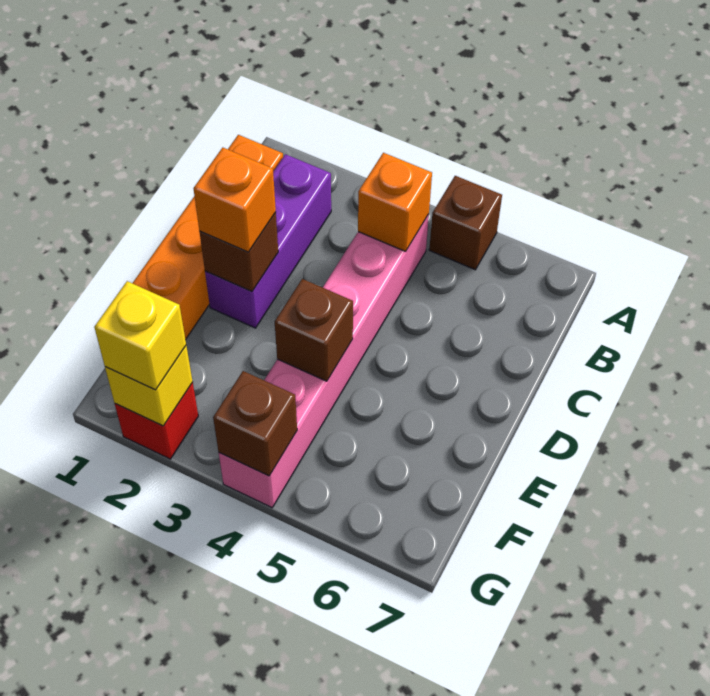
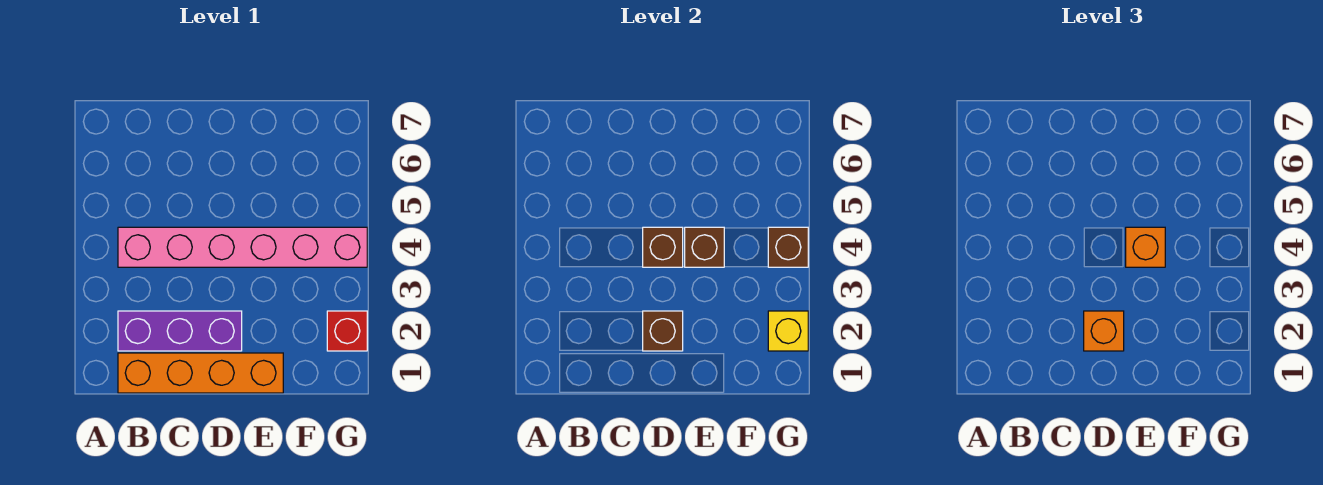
brown 1x1 brick [429,176,502,270] -> brown 1x1 brick moved to [643,227,683,267]
orange 1x1 brick [358,153,432,251] -> orange 1x1 brick moved to [1126,227,1165,267]
yellow 1x1 brick [94,281,186,390] -> none

